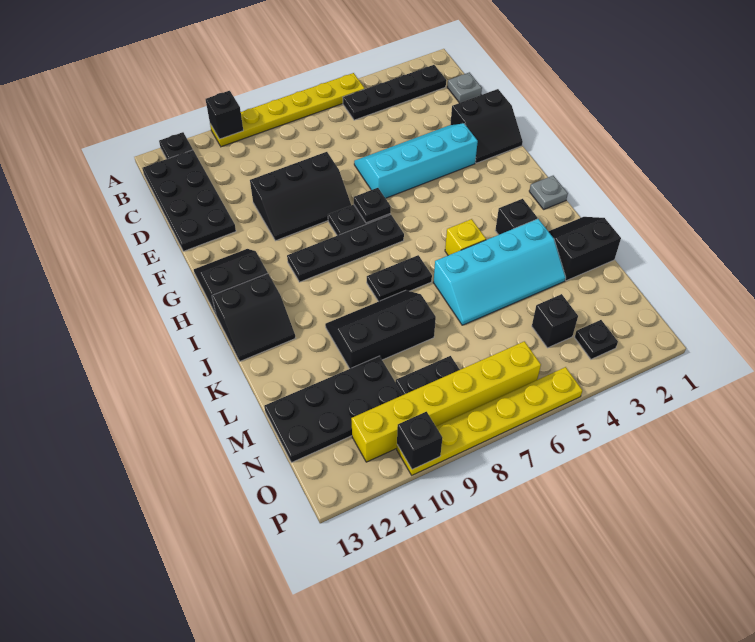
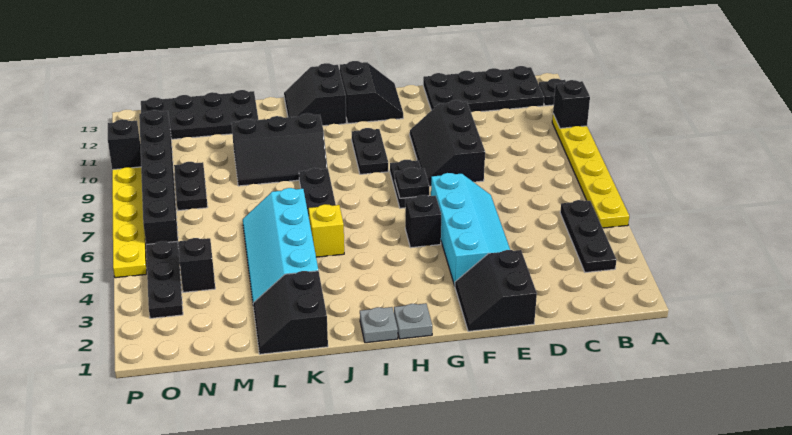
black 1x4 plate [343,65,446,120] -> black 1x3 plate [560,200,616,272]
grey 1x1 plate [447,72,482,103] -> grey 1x1 plate moved to [394,303,432,339]
black 1x4 plate [287,215,404,282] -> black 1x2 plate [352,128,388,174]
black 1x1 brick [495,199,537,235] -> black 1x1 brick moved to [405,195,441,248]
black 2x2 slope [548,217,621,281] -> black 2x2 slope turned to [253,271,328,354]
black 2x3 slope [325,290,436,369] -> black 2x3 slope turned to [232,113,328,186]
black 2x4 plate [264,356,403,463] -> black 2x4 plate turned to [141,90,258,139]
black 1x1 plate [575,320,618,359] -> black 1x3 plate [146,241,183,318]
yellow 1x6 brick [351,341,541,462] -> black 1x6 brick [139,110,179,248]

